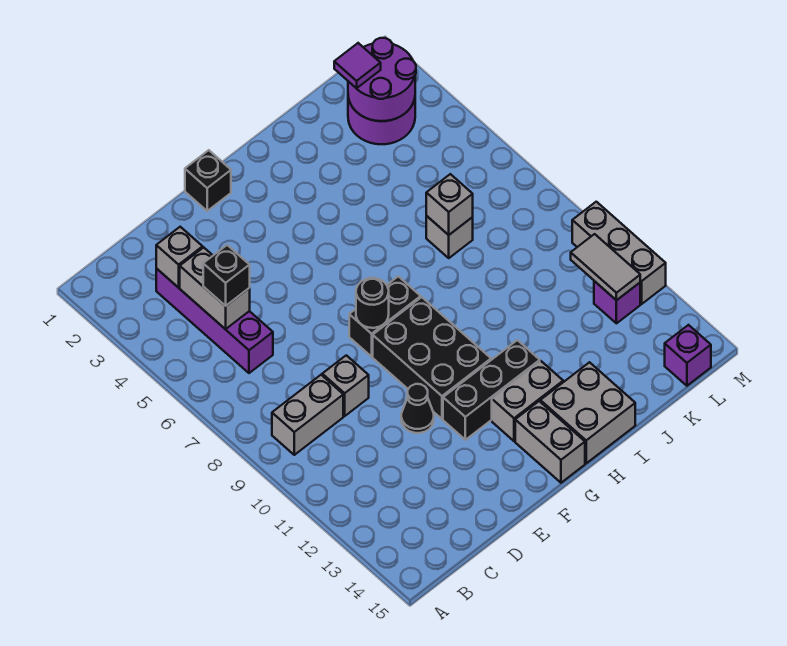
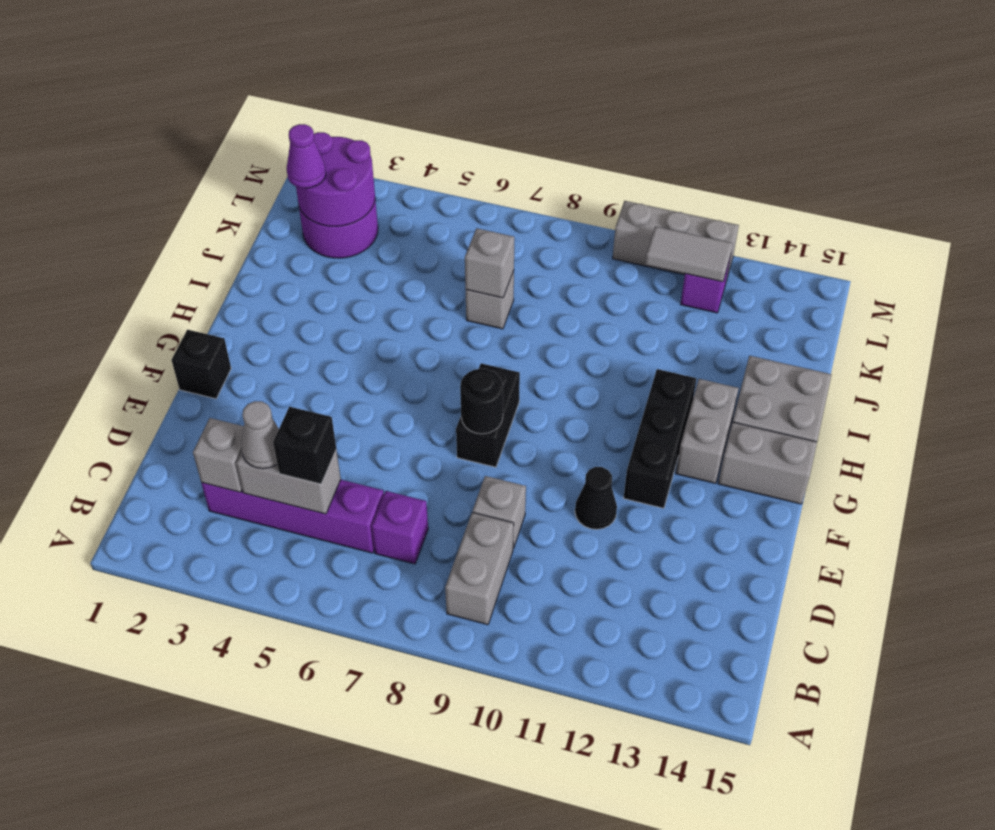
none -> grey 1x1 cone [241,401,279,469]
black 2x3 brick [373,297,491,419] -> none
purple 1x1 tile [334,43,381,89] -> purple 1x1 cone [287,124,326,188]
purple 1x1 brick [665,325,711,386] -> purple 1x1 brick moved to [372,491,428,564]

